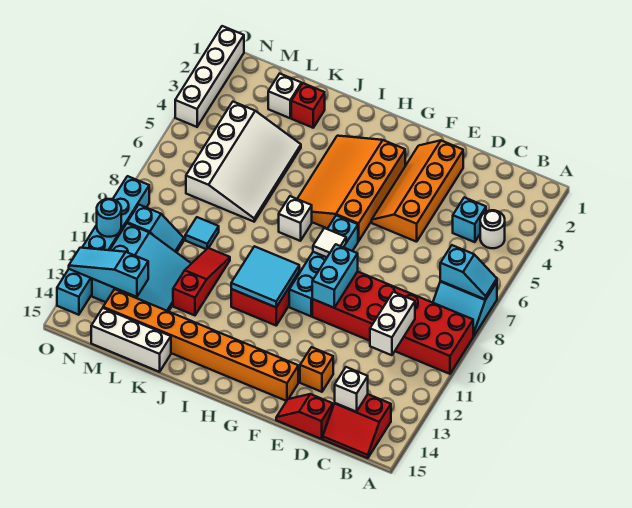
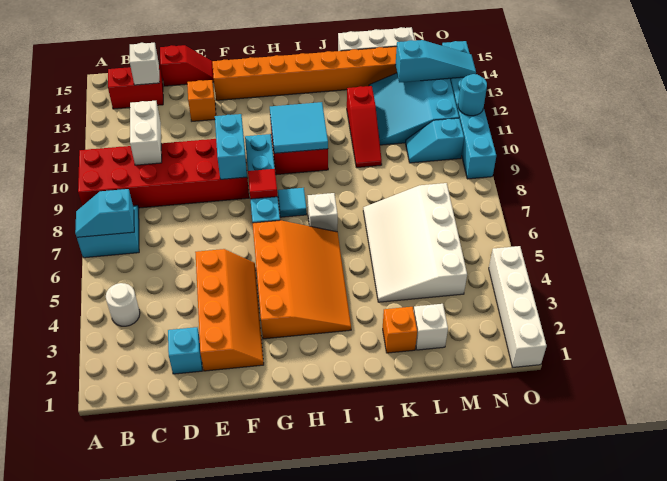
cyan 1x1 brick [453,197,486,242] -> cyan 1x1 brick moved to [168,327,202,374]
white 1x1 tile [313,228,346,257] -> red 1x1 tile [248,169,278,199]
red 1x1 brick [291,83,325,128] -> orange 1x1 brick [383,307,417,353]
cyan 1x1 tile [185,217,219,249] -> cyan 1x1 tile moved to [278,188,307,217]

